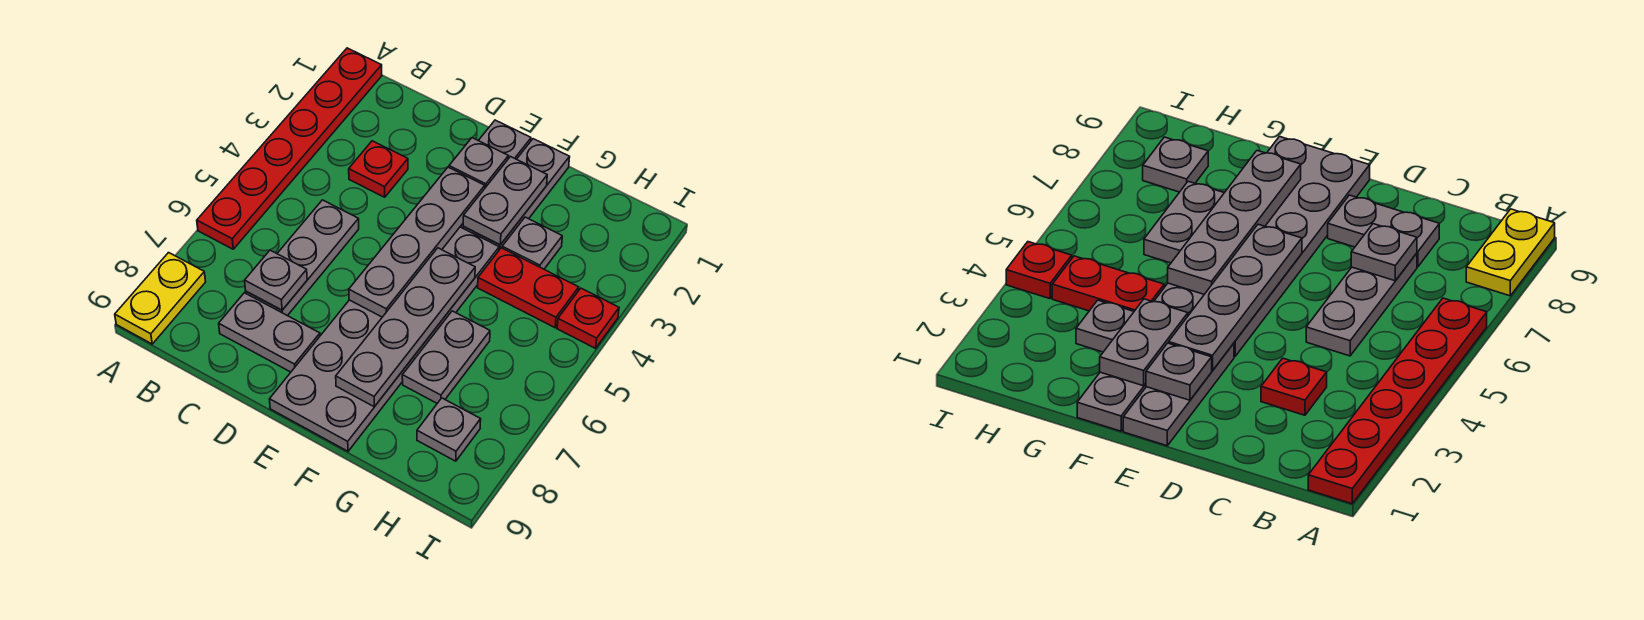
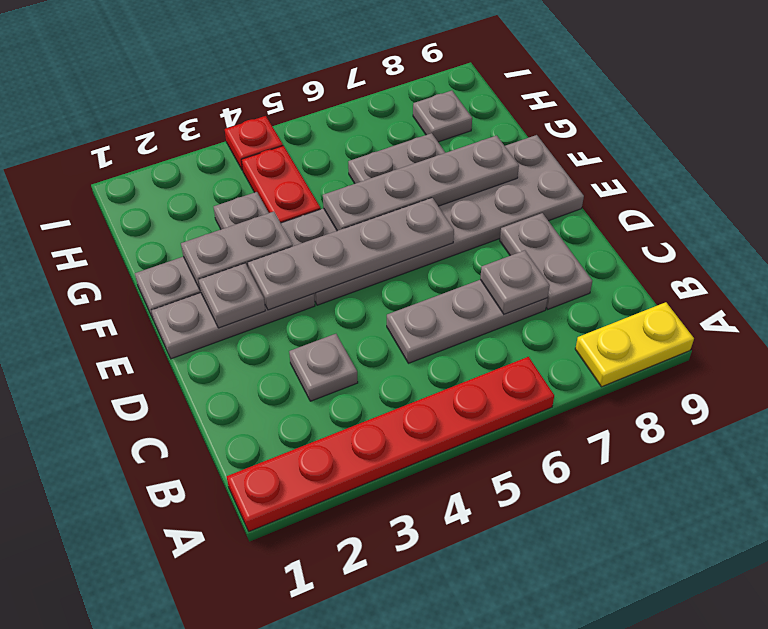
red 1x1 plate [349,141,408,197] -> grey 1x1 plate [289,334,358,401]

